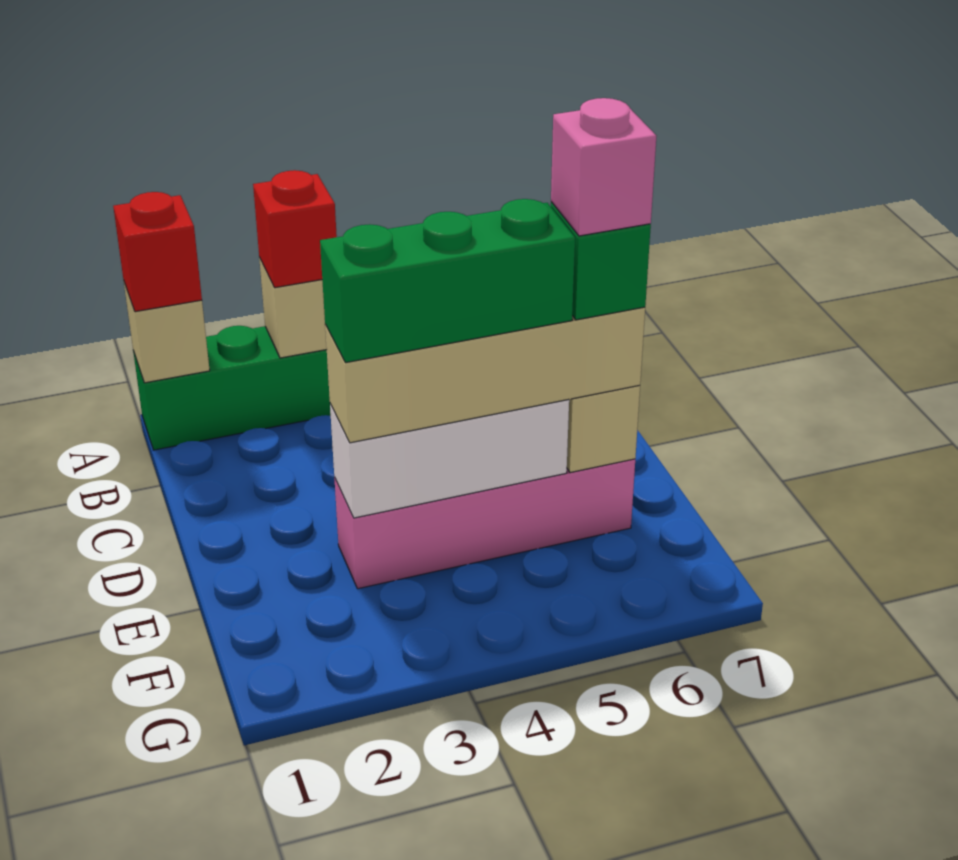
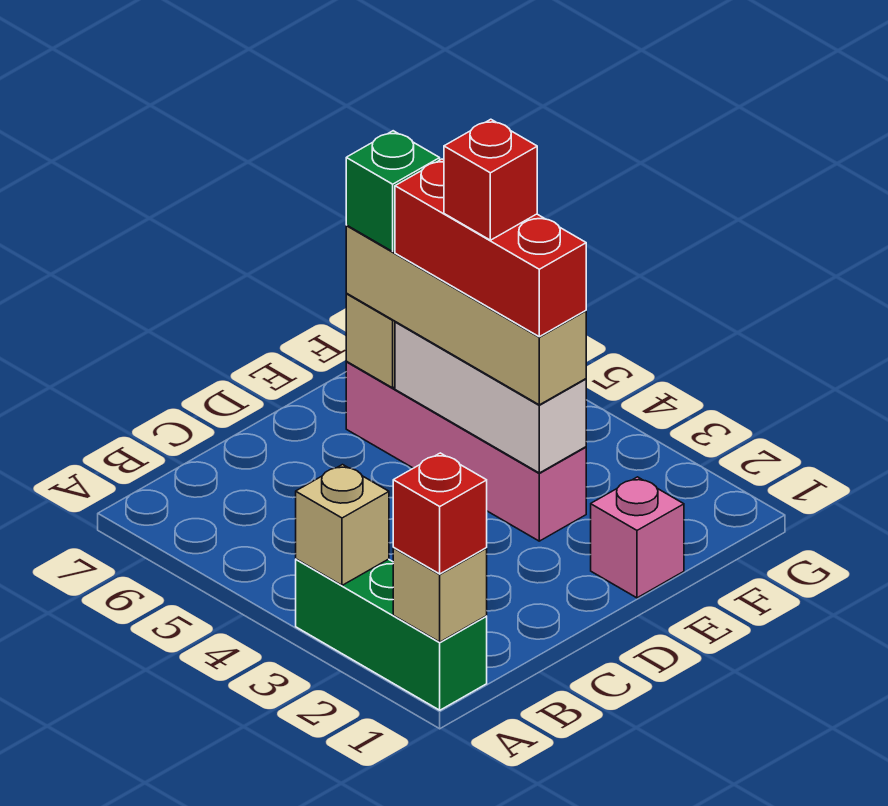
red 1x1 brick [253,170,337,288] -> red 1x1 brick moved to [444,119,537,240]
green 1x3 brick [320,199,575,363] -> red 1x3 brick [395,159,586,337]
pink 1x1 brick [551,98,656,236] -> pink 1x1 brick moved to [591,477,684,598]

